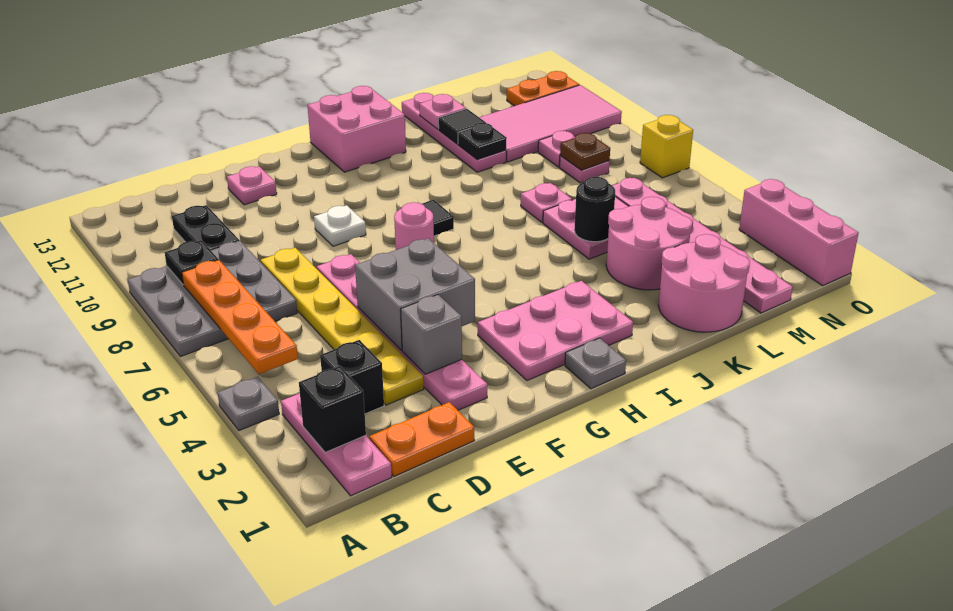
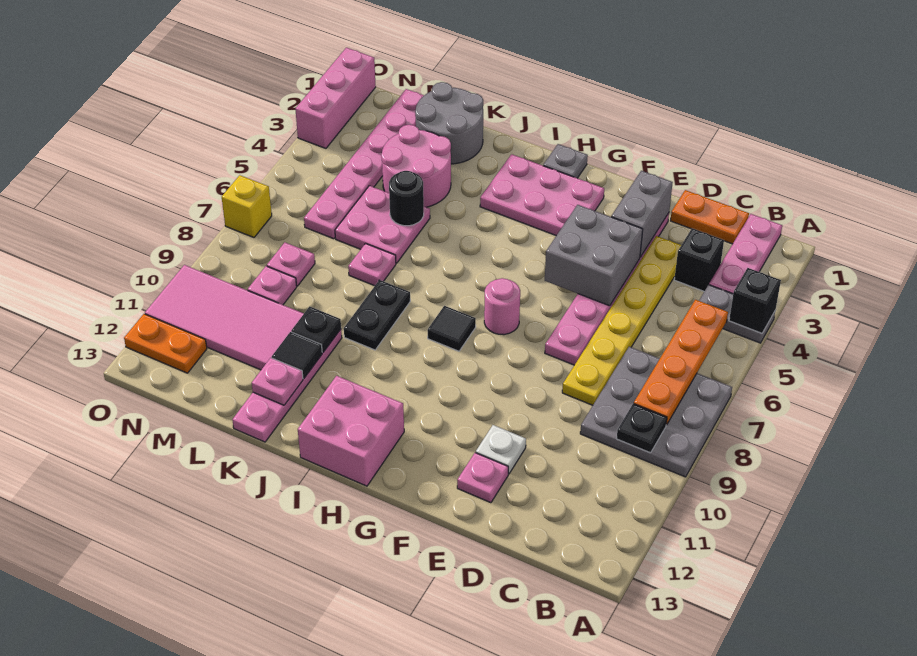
grey 1x1 plate [218,377,279,430] -> grey 1x2 plate [699,285,775,343]
black 1x1 brick [299,366,366,452] -> black 1x1 brick moved to [729,268,781,333]
black 1x2 plate [172,205,240,251] -> black 1x2 plate moved to [344,280,410,350]
grey 1x1 brick [401,295,462,374] -> grey 1x2 brick [611,171,673,257]
white 1x1 plate [314,205,366,246] -> white 1x1 plate moved to [476,425,526,474]
pink 2x2 round brick [658,234,750,332] -> grey 2x2 round brick [415,82,483,164]
brown 1x1 plate [560,133,610,170] -> none

